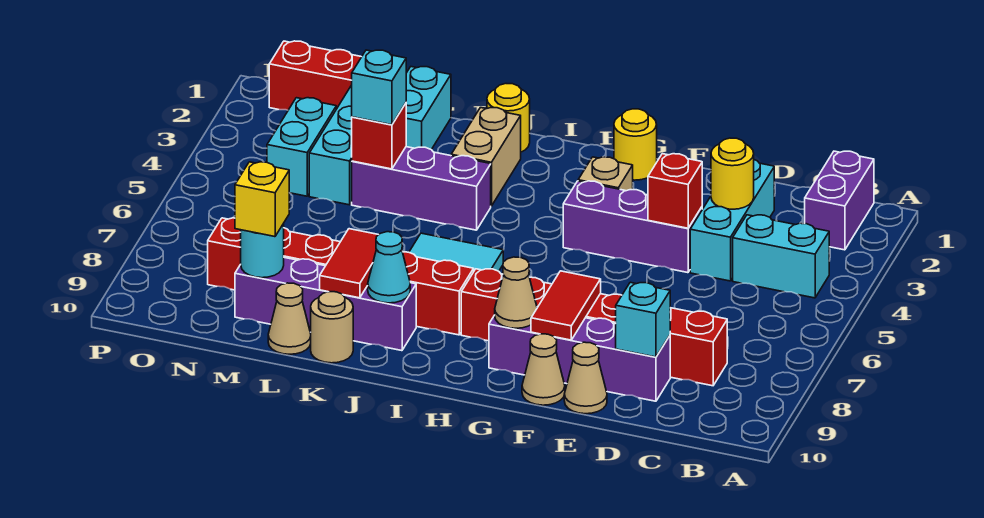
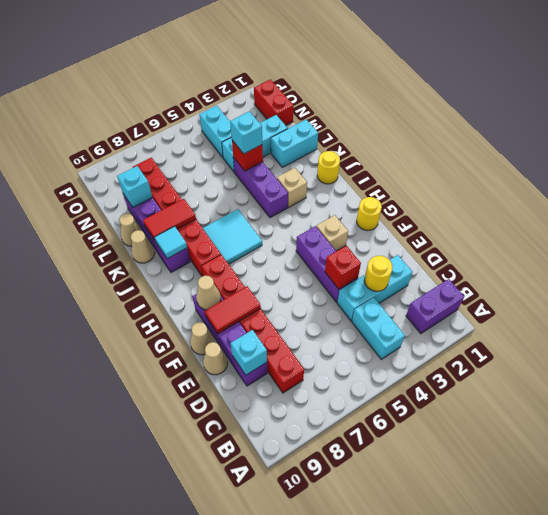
tan 1x2 brick [451,108,521,206] -> tan 1x1 brick [277,168,307,207]
cyan 1x1 cone [368,232,410,303] -> cyan 1x1 tile [155,226,187,259]
tan 1x1 round brick [310,292,353,363] -> tan 1x1 cone [131,230,155,263]
cyan 1x1 round brick [241,224,284,278] -> cyan 1x1 brick [117,166,152,207]
yellow 1x1 brick [235,162,289,237] -> none
cyan 1x2 brick [267,98,336,196] -> cyan 1x2 brick turned to [199,106,232,157]

